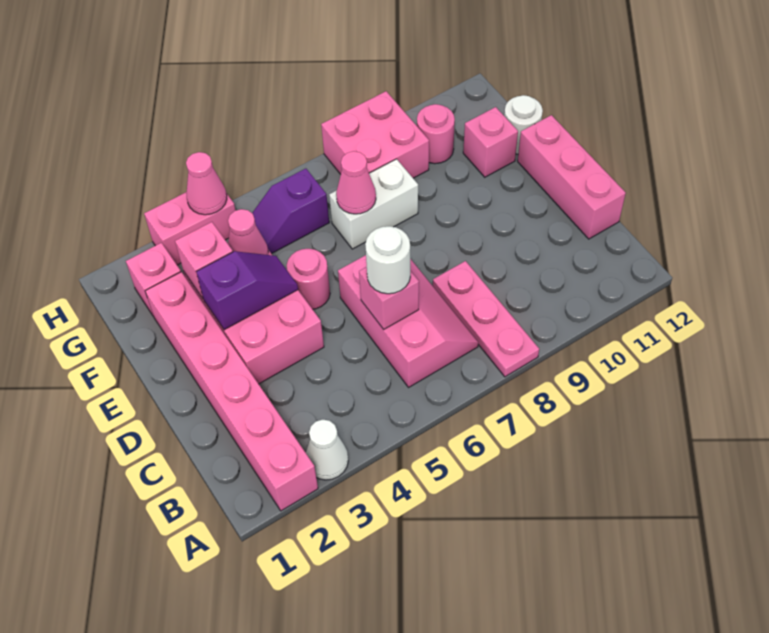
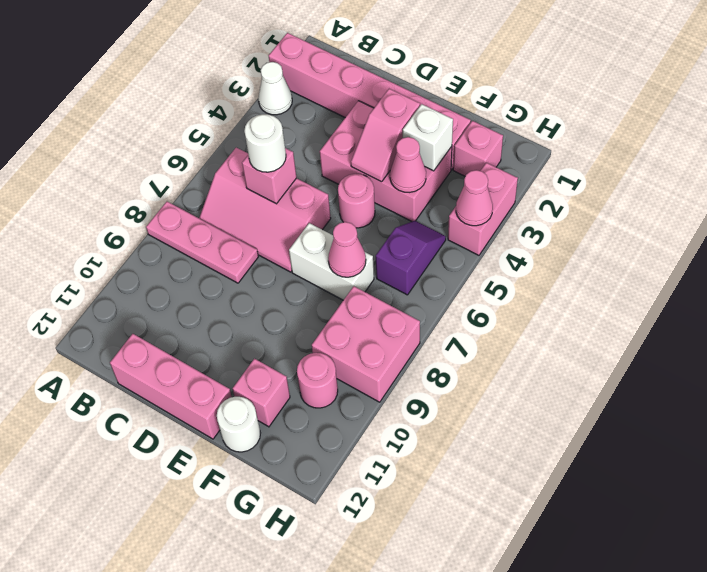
purple 1x2 slope [196,251,298,330] -> pink 1x2 slope [351,89,420,182]
pink 1x1 brick [175,222,233,299] -> white 1x1 brick [403,104,453,171]
white 1x2 brick [329,159,418,249] -> white 1x2 brick turned to [289,223,374,300]

